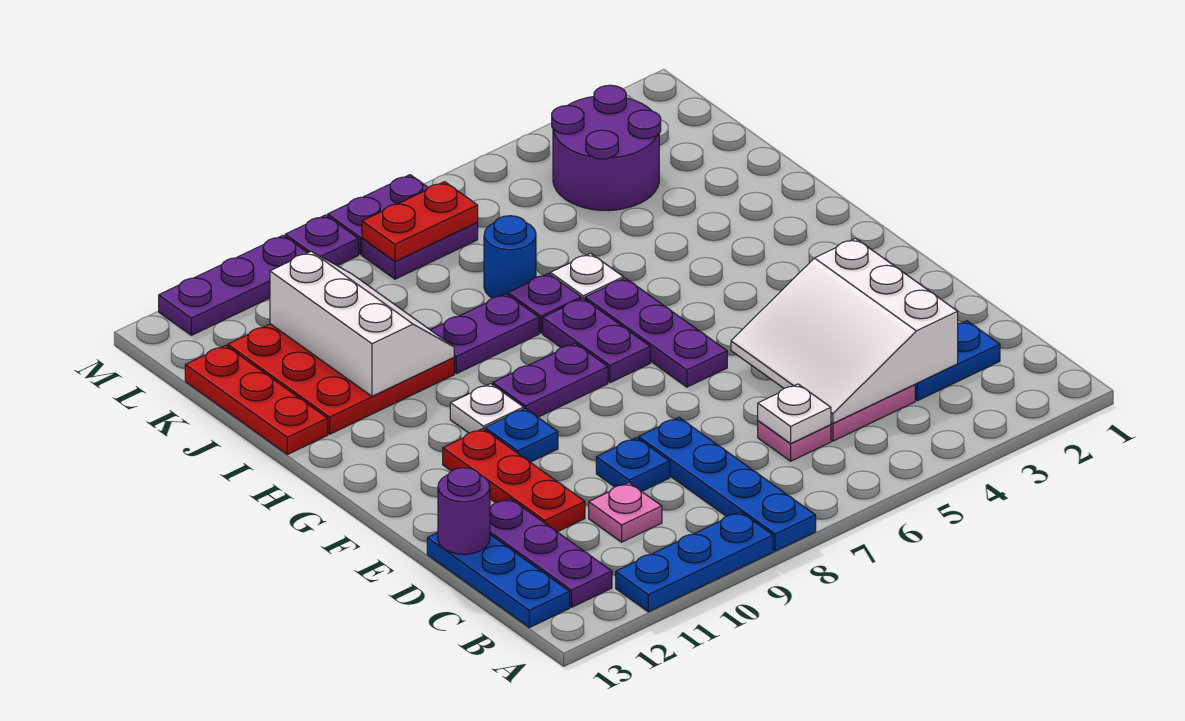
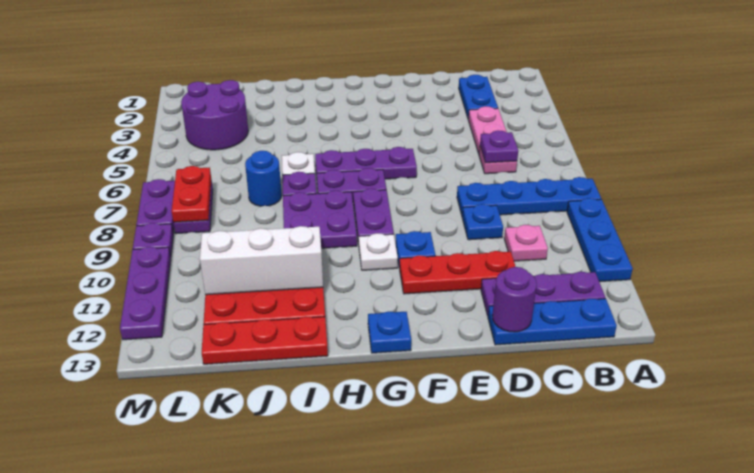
white 3x3 slope [731,238,958,423] -> none
white 1x1 plate [758,384,831,443] -> purple 1x1 plate [480,131,518,163]
none -> blue 1x1 plate [368,311,411,353]
purple 1x2 plate [431,294,539,374] -> purple 2x2 plate [283,191,357,248]

